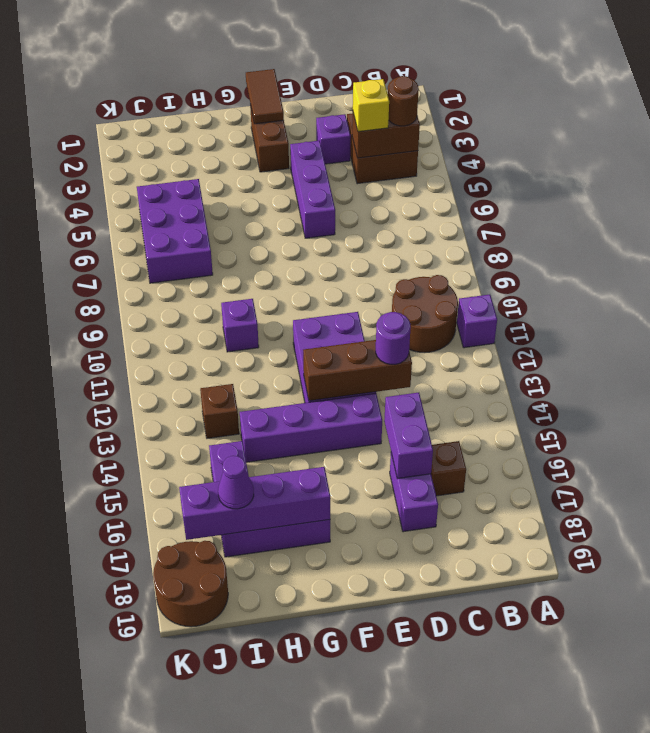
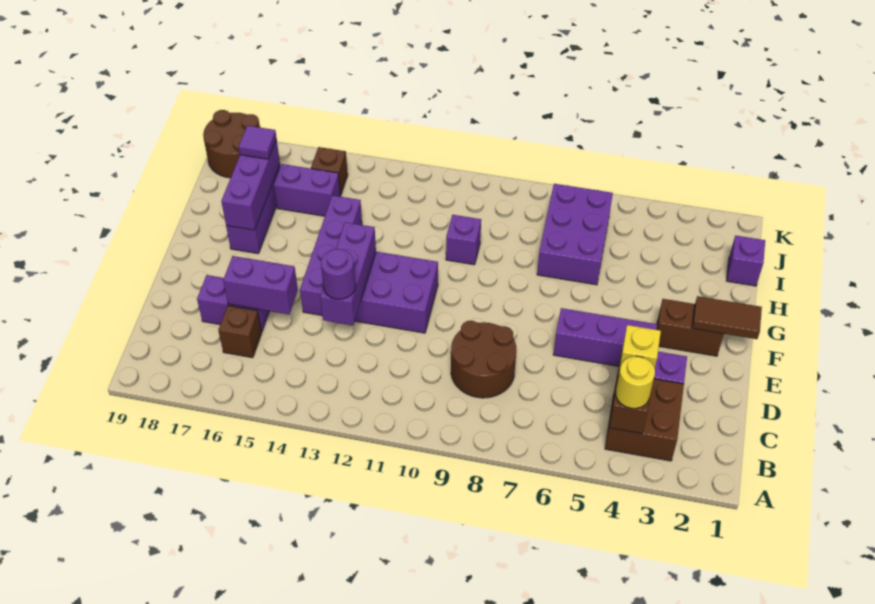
purple 1x1 brick [457,295,497,348] -> purple 1x1 brick moved to [727,236,765,286]
brown 1x1 round brick [388,76,419,126] -> yellow 1x1 round brick [616,356,655,408]
brown 2x2 round brick [392,275,458,353] -> brown 2x2 round brick moved to [451,321,516,398]
brown 1x3 brick [303,340,412,401] -> purple 1x3 brick [320,222,376,325]
purple 1x4 brick [179,467,330,540] -> purple 1x3 brick [221,139,280,230]
purple 2x3 brick [137,179,213,283] -> purple 2x3 brick turned to [537,184,613,285]
brown 1x1 brick [200,384,239,438] -> brown 1x1 brick moved to [311,147,348,195]
purple 1x1 cone [218,456,254,509] -> purple 1x1 tile [239,126,276,159]

